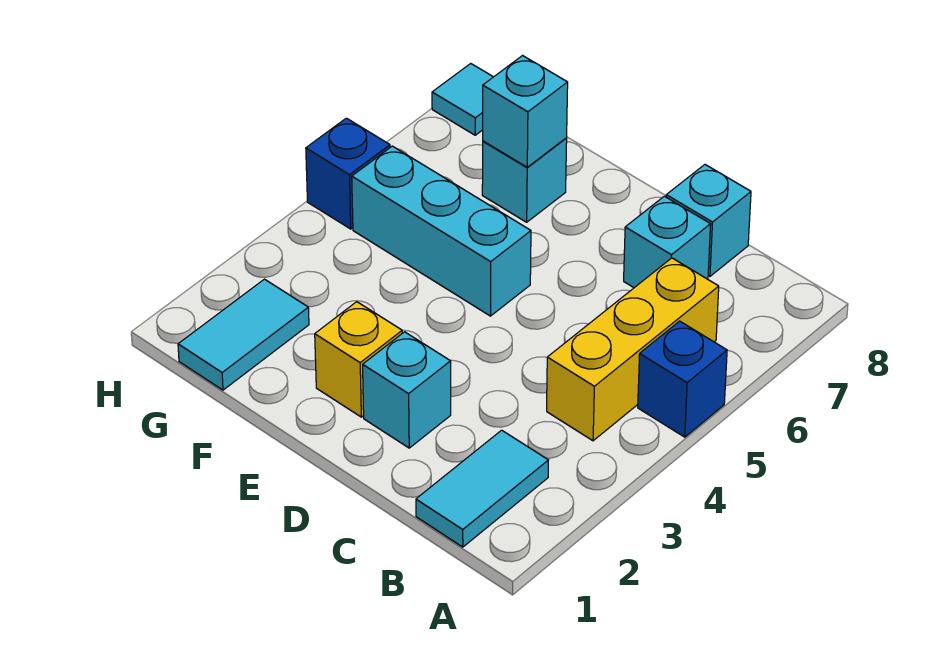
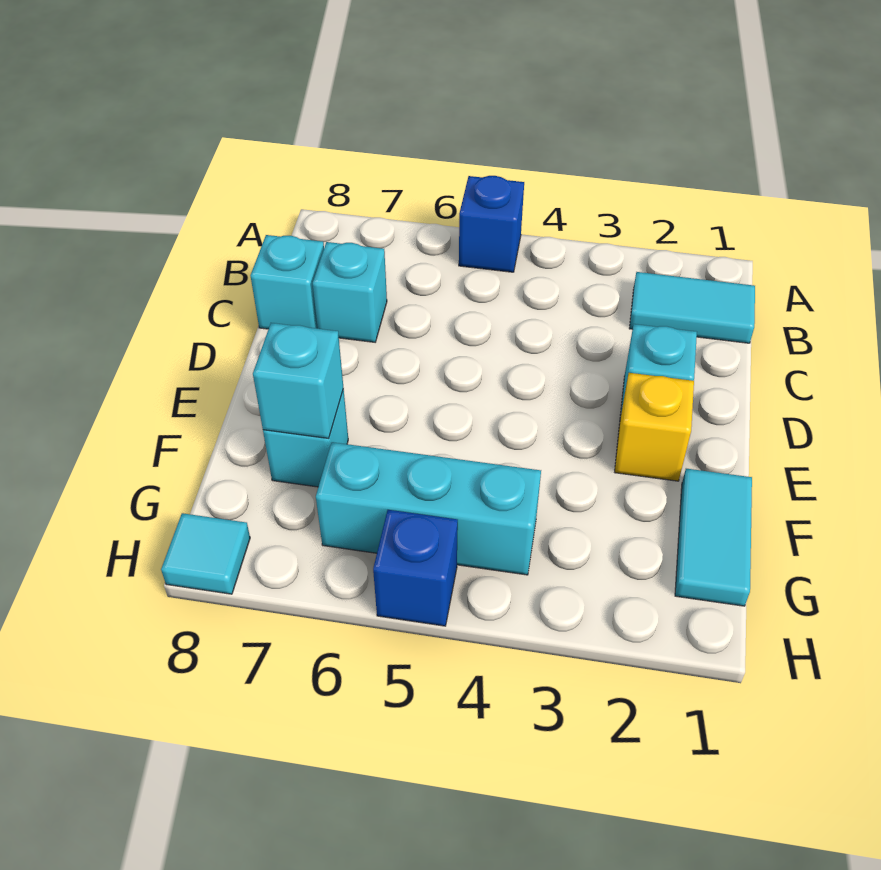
yellow 1x3 brick [547,258,719,441] -> none
cyan 1x3 brick [352,146,531,316] -> cyan 1x3 brick turned to [316,442,541,575]
cyan 1x2 tile [178,279,309,390] -> cyan 1x2 tile turned to [675,469,752,606]

